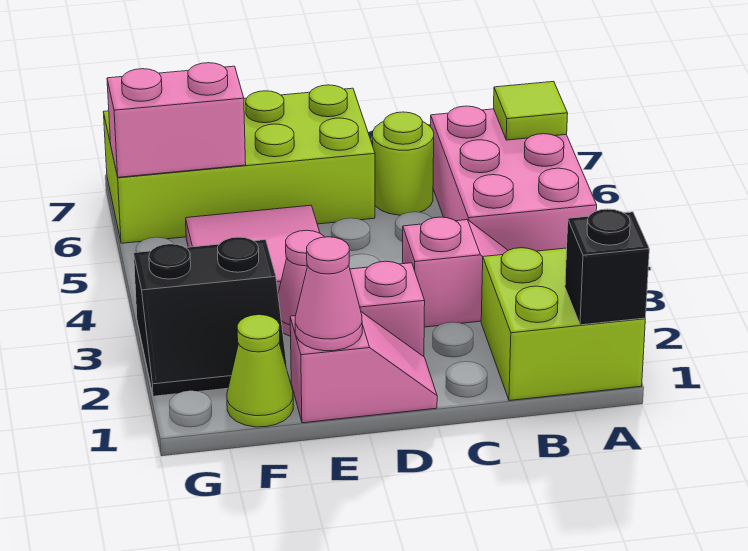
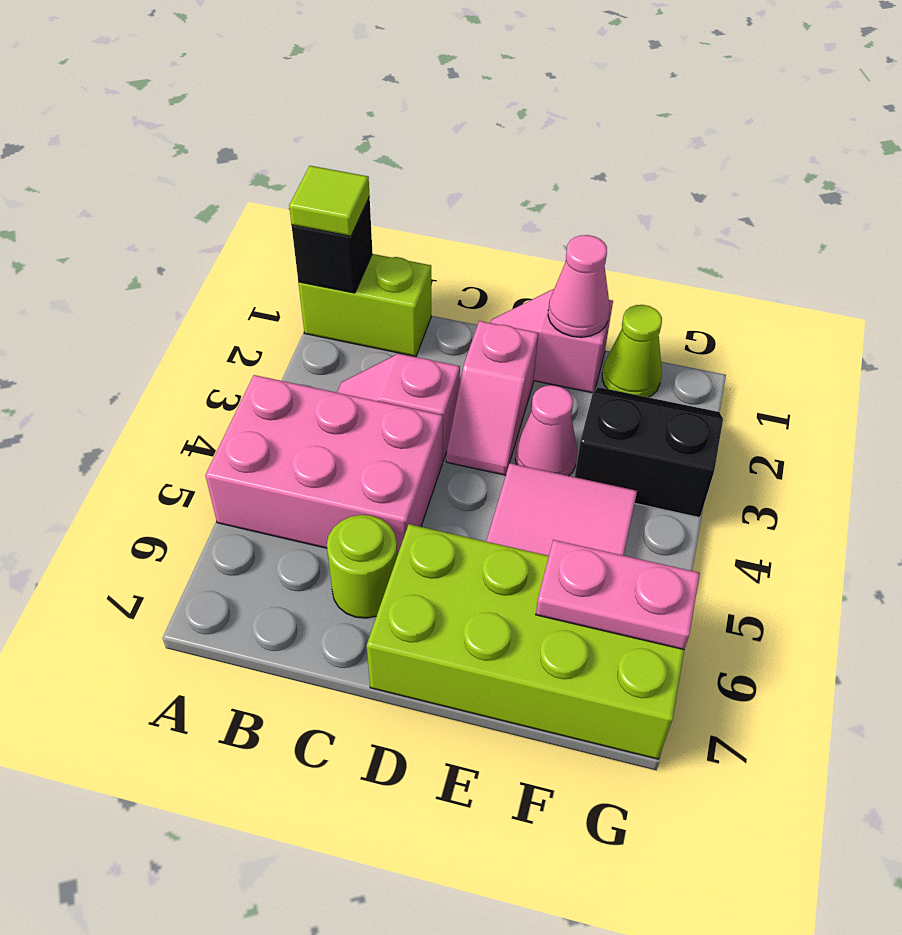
lime 2x2 brick [481,248,645,401] -> lime 1x2 brick [298,254,431,356]
pink 2x3 brick [430,106,597,251] -> pink 2x3 brick turned to [205,375,443,556]
lime 1x1 tile [494,81,568,140] -> lime 1x1 tile moved to [289,166,370,236]
pink 1x2 brick [107,63,246,177] -> pink 1x2 plate [536,540,700,649]

